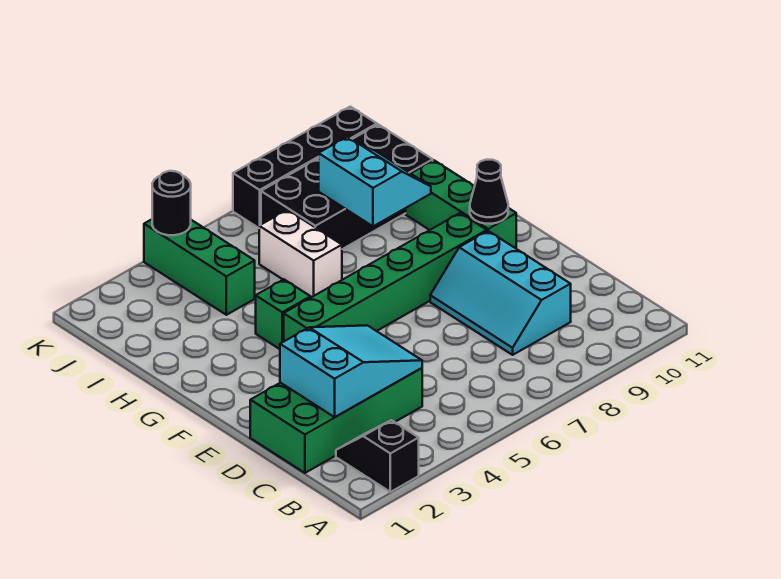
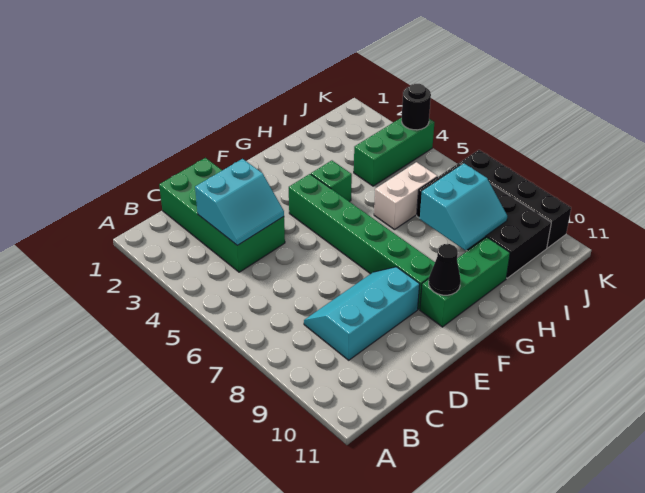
black 1x2 slope [336,420,419,492] -> none
cyan 2x3 slope [280,325,422,417] -> cyan 2x2 slope [195,159,284,245]

